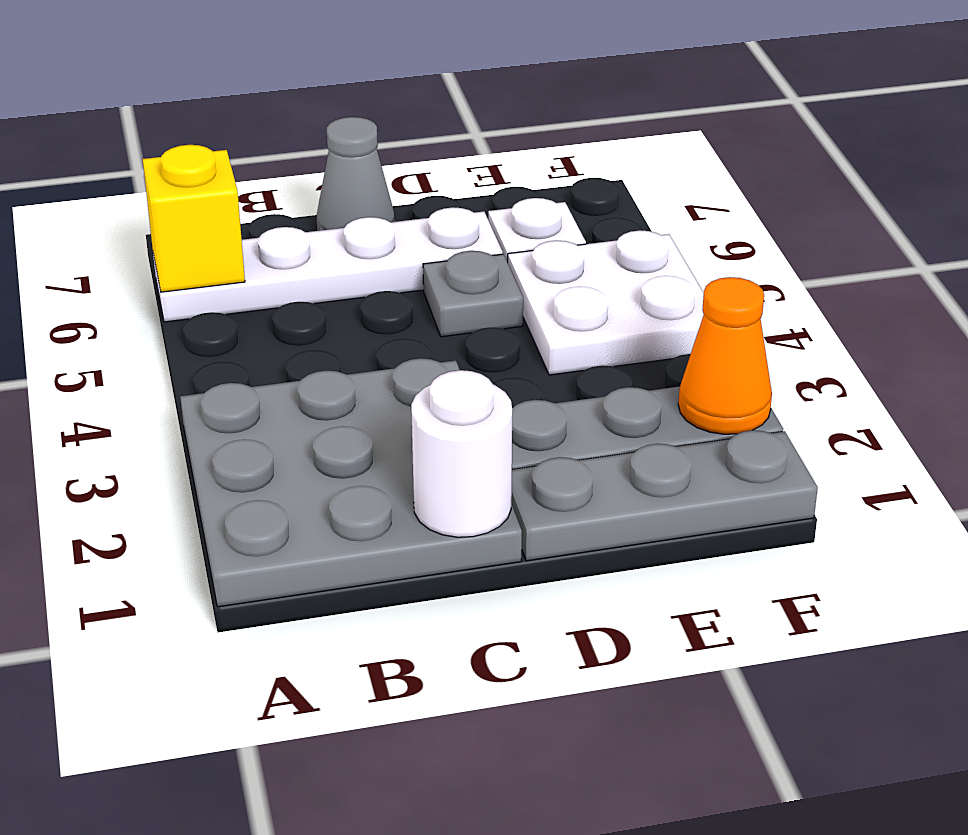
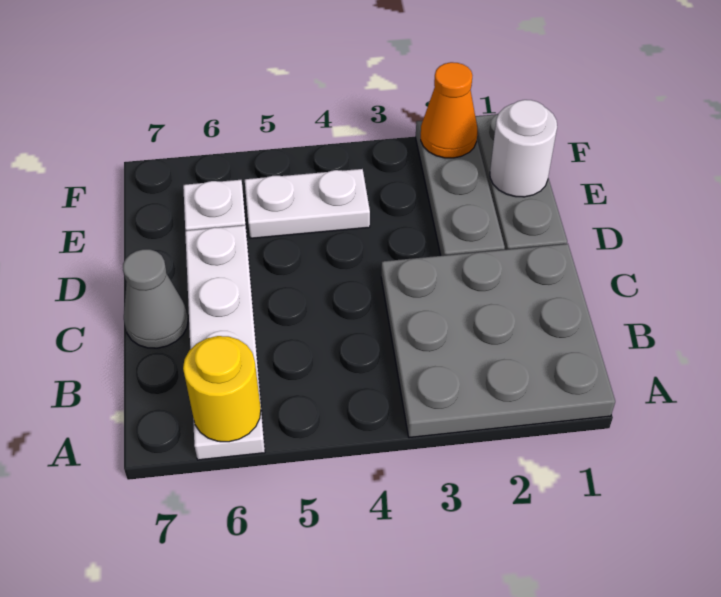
yellow 1x1 brick [143,145,245,292] -> yellow 1x1 round brick [183,336,261,442]
white 1x1 round brick [411,370,512,537] -> white 1x1 round brick moved to [490,100,557,197]
grey 1x1 plate [423,251,523,337] -> none
white 2x2 plate [508,230,704,375] -> white 1x2 plate [245,169,370,238]

